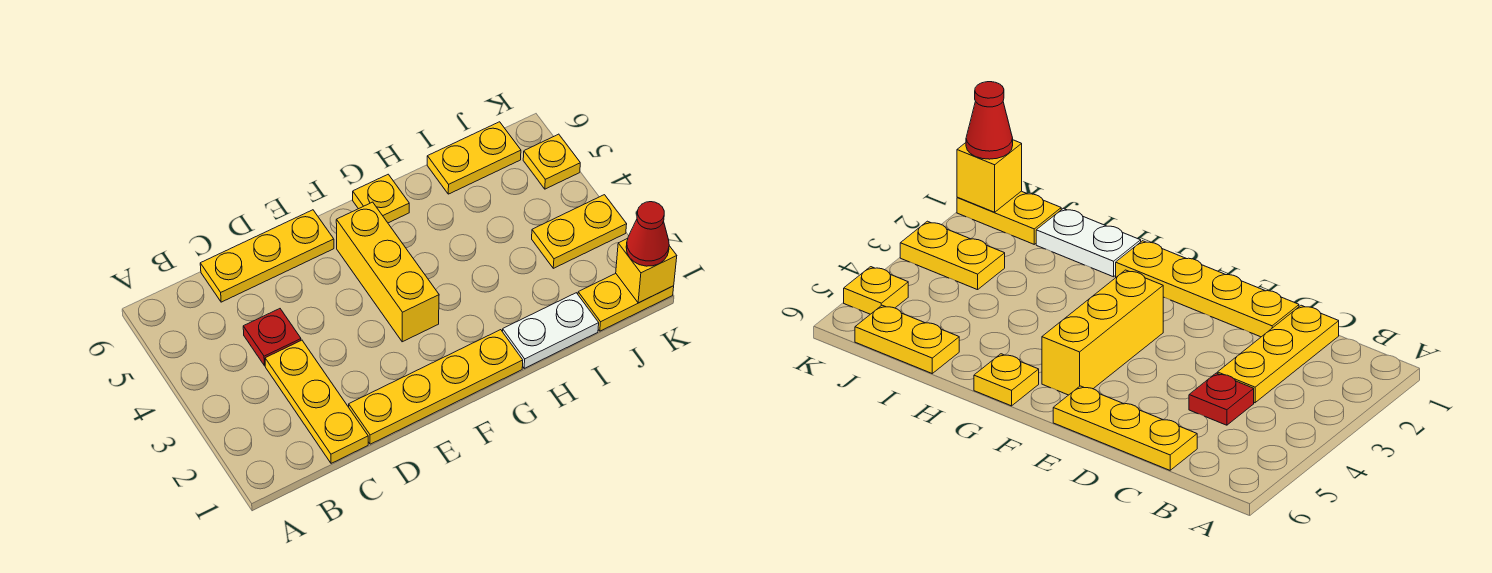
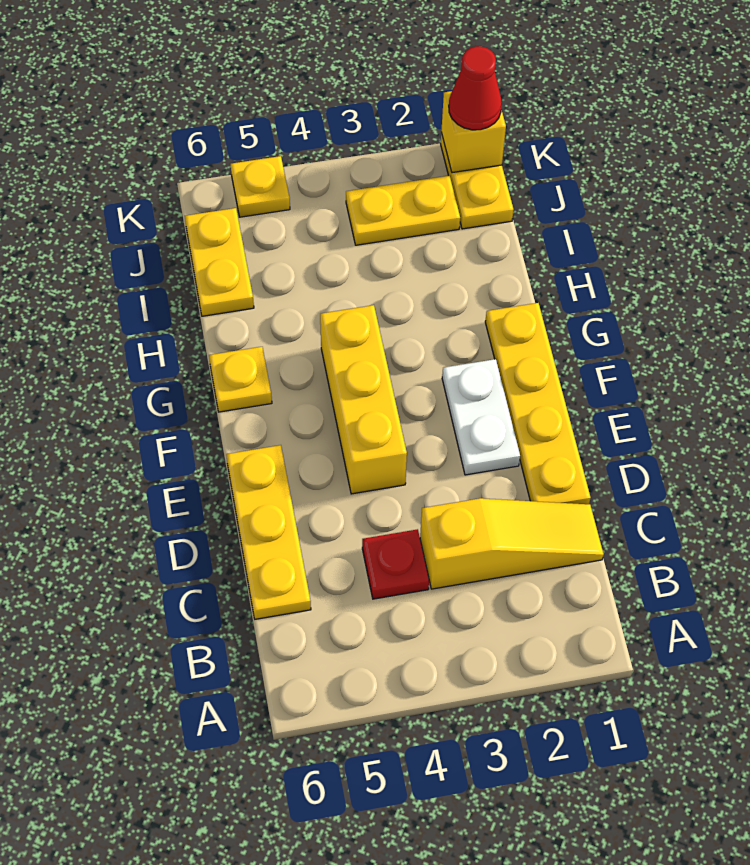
yellow 1x3 plate [265,340,368,463] -> yellow 1x3 slope [420,498,604,589]
yellow 1x3 brick [336,202,439,342] -> yellow 1x3 brick turned to [320,305,407,494]
white 1x2 plate [502,293,599,368] -> white 1x2 plate moved to [442,359,520,475]
yellow 1x2 plate [532,195,627,268] -> yellow 1x2 plate turned to [346,176,460,245]

